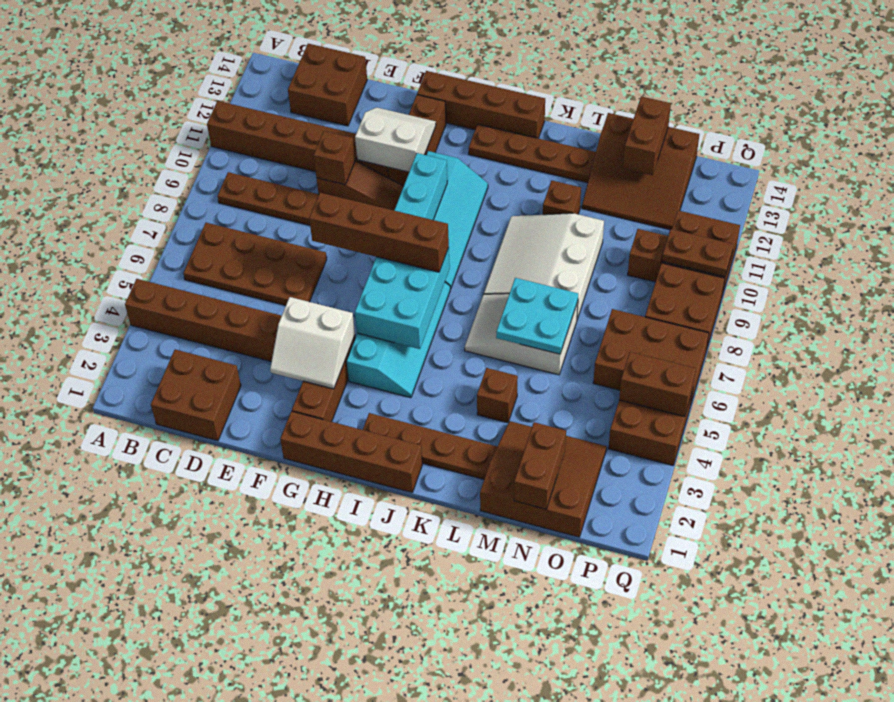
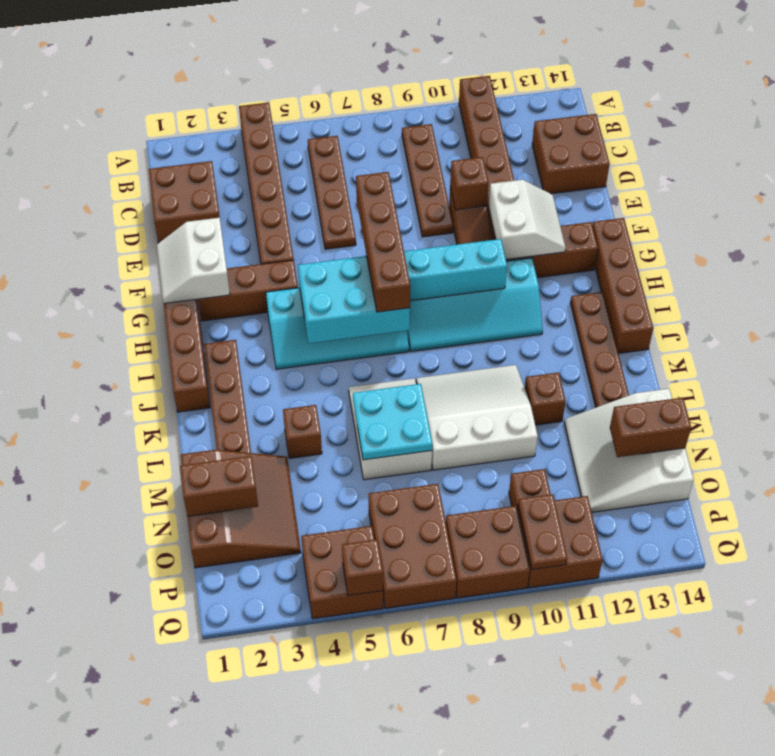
brown 2x4 plate [183,223,327,305] -> brown 1x4 plate [308,136,356,249]
white 2x2 slope [270,297,355,389] -> white 2x2 slope moved to [157,218,230,303]
brown 3x3 slope [582,113,699,230] -> white 3x3 slope [564,389,694,512]
brown 1x2 brick [619,352,696,417] -> brown 1x1 brick [342,540,383,596]

